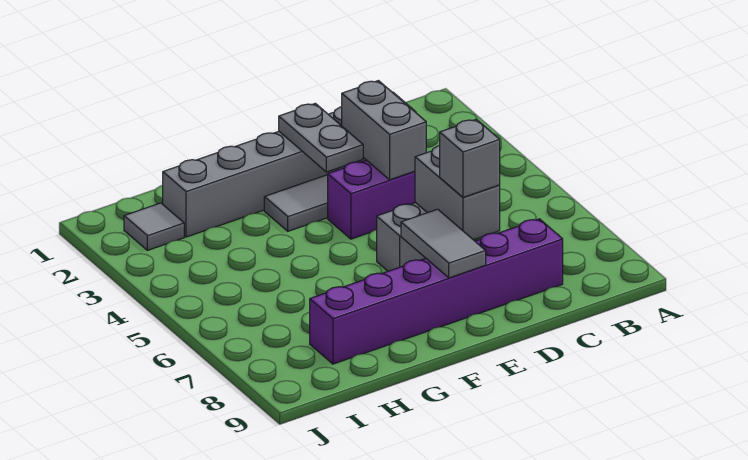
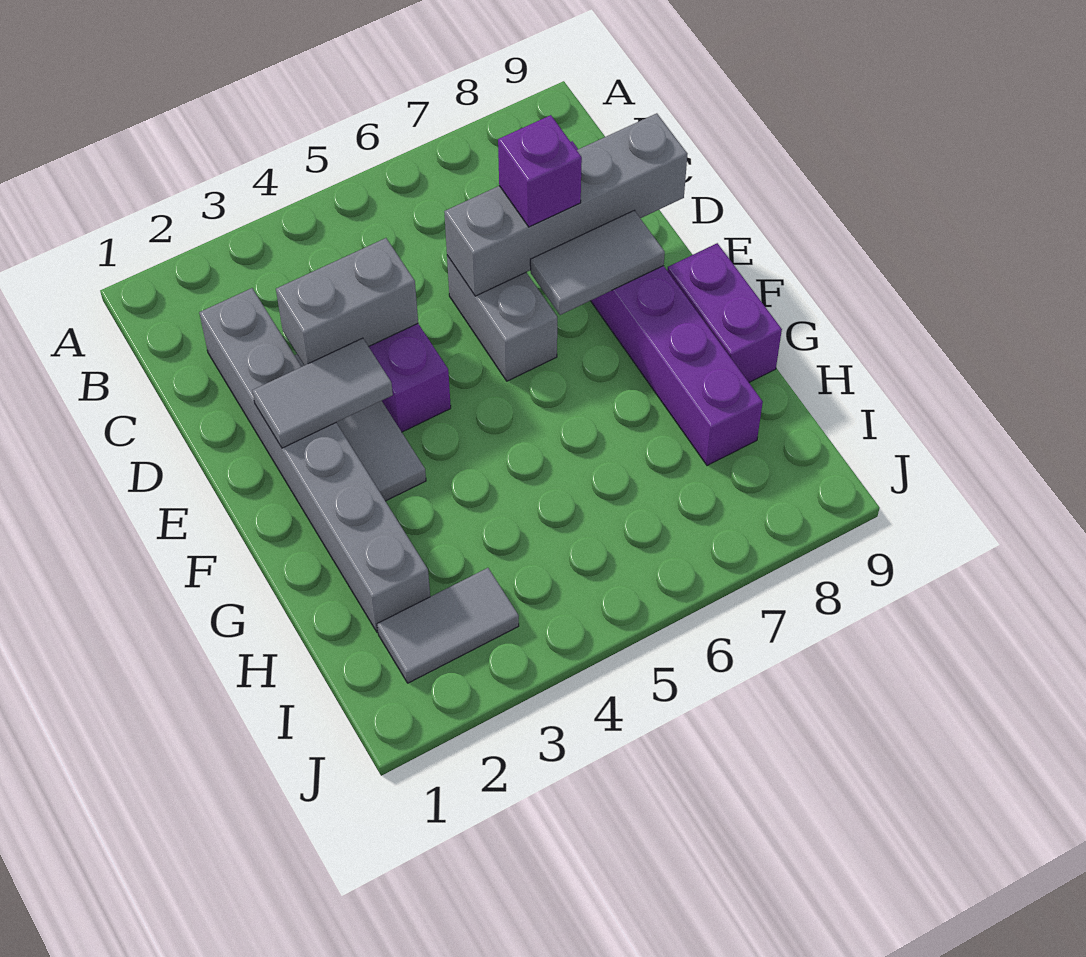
grey 1x2 brick [415,146,500,240] -> grey 1x4 brick [444,113,687,296]
grey 1x1 brick [440,119,500,197] -> purple 1x1 brick [498,115,582,227]
grey 1x2 plate [279,103,363,172] -> grey 1x2 tile [252,338,393,448]
none -> purple 1x2 brick [667,243,782,382]
grey 1x1 tile [124,203,184,250] -> grey 1x2 tile [377,568,519,683]

